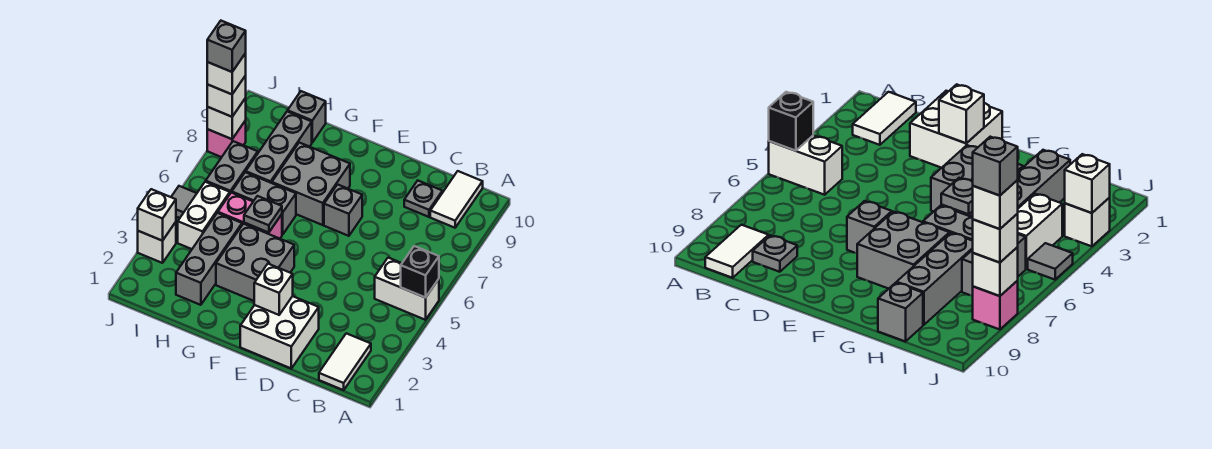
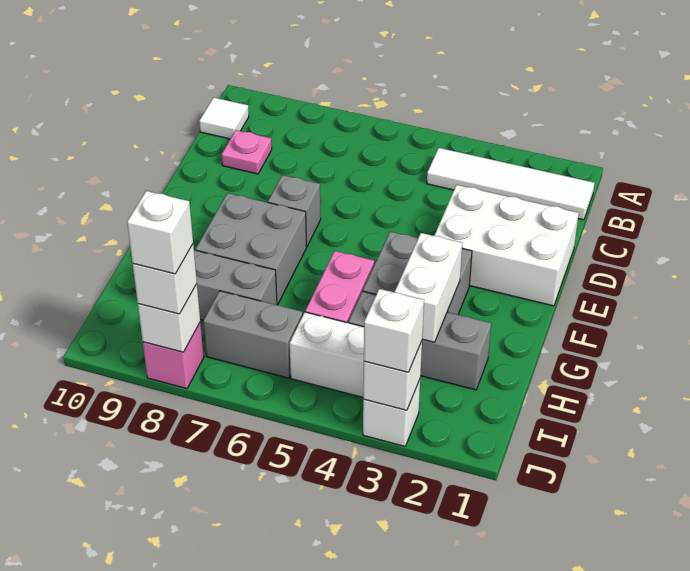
white 1x2 brick [375,258,439,320] -> white 1x2 brick moved to [394,233,462,342]
black 1x1 brick [401,246,439,298] -> none
white 1x2 tile [319,333,371,390] -> white 1x4 tile [427,148,595,220]
white 1x2 tile [430,171,483,228] -> white 1x1 tile [199,97,249,139]
grey 1x1 plate [404,181,442,217] -> pink 1x1 plate [222,130,272,174]
white 2x2 brick [240,296,319,368] -> white 2x3 brick [434,185,579,306]
white 1x1 brick [254,264,293,315] -> white 1x1 brick moved to [364,289,424,372]
grey 1x1 plate [244,196,282,233] -> none
grey 1x2 brick [232,172,296,235] -> none
grey 1x1 brick [288,91,326,142] -> none
grey 1x1 tile [171,186,197,218] -> none
grey 1x1 brick [207,21,246,72] -> none

